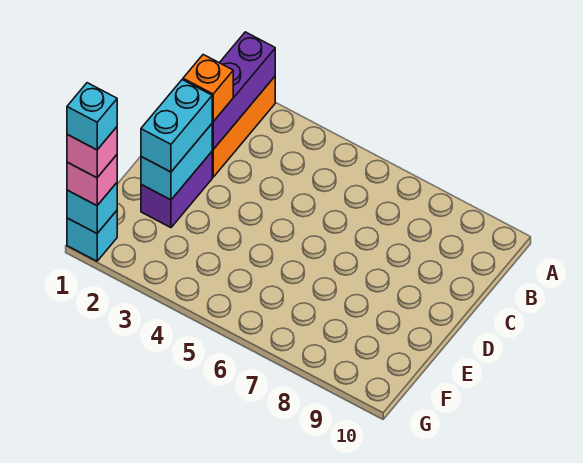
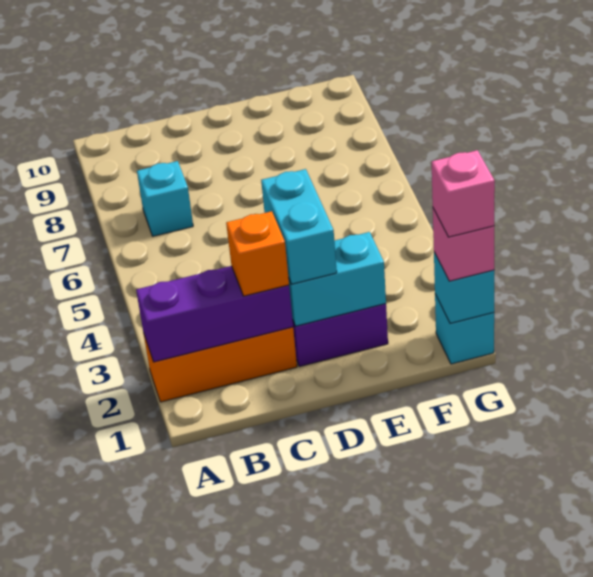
cyan 1x2 brick [141,80,212,172] -> cyan 1x2 brick turned to [261,169,337,284]
cyan 1x1 brick [67,83,117,150] -> cyan 1x1 brick moved to [137,161,193,236]

